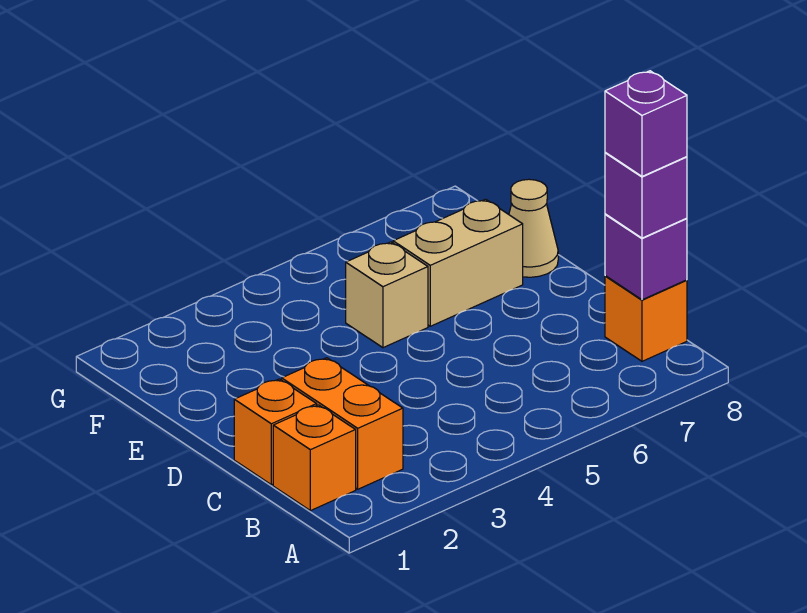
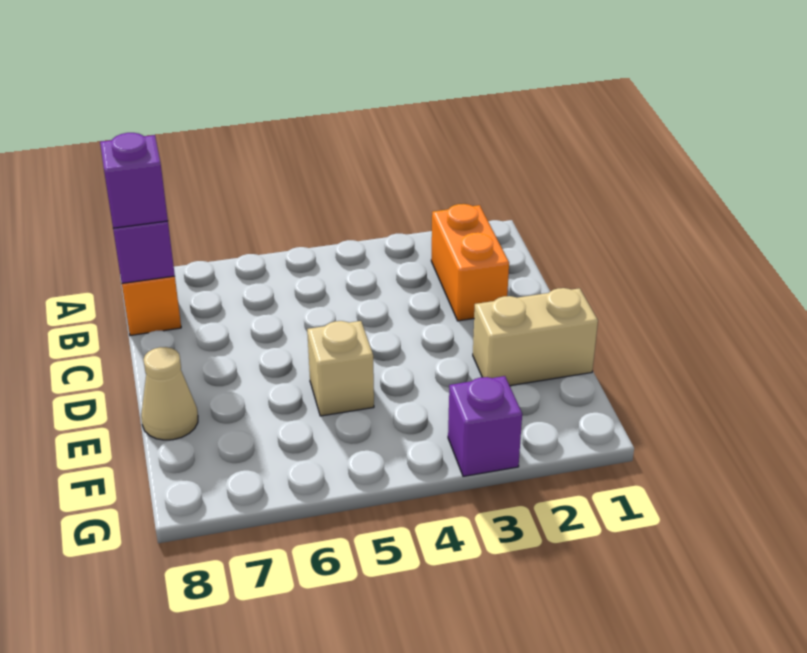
orange 1x1 brick [273,405,356,511] -> none
purple 1x1 brick [605,71,687,176] -> purple 1x1 brick moved to [448,376,522,476]
orange 1x1 brick [234,379,317,485] -> none
tan 1x2 brick [393,199,523,326] -> tan 1x2 brick moved to [473,288,598,386]

